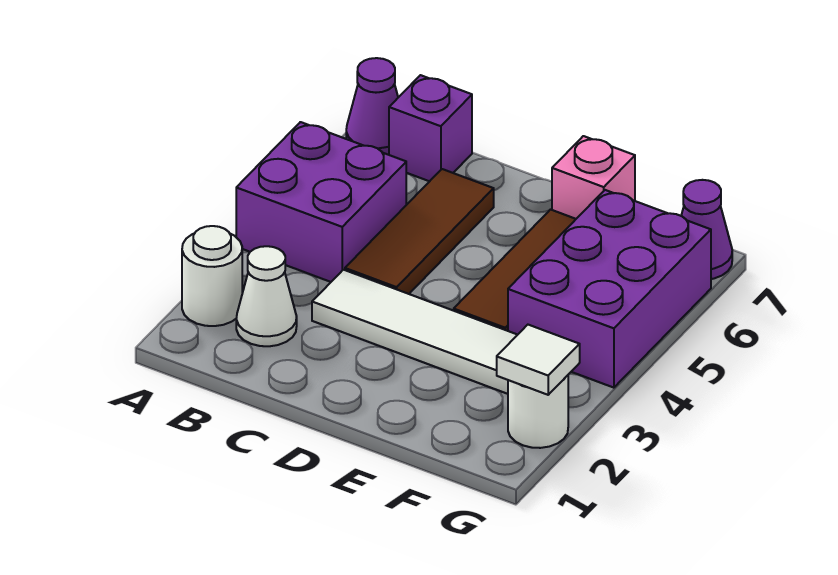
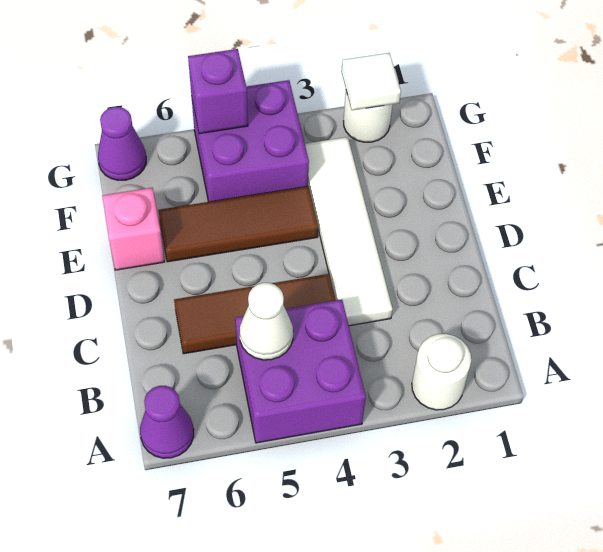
white 1x1 cone [236,246,297,346] -> white 1x1 cone moved to [240,283,293,360]
purple 1x1 brick [389,75,472,181] -> purple 1x1 brick moved to [188,49,248,134]
purple 2x3 brick [508,190,711,388] -> purple 2x2 brick [191,80,309,202]

